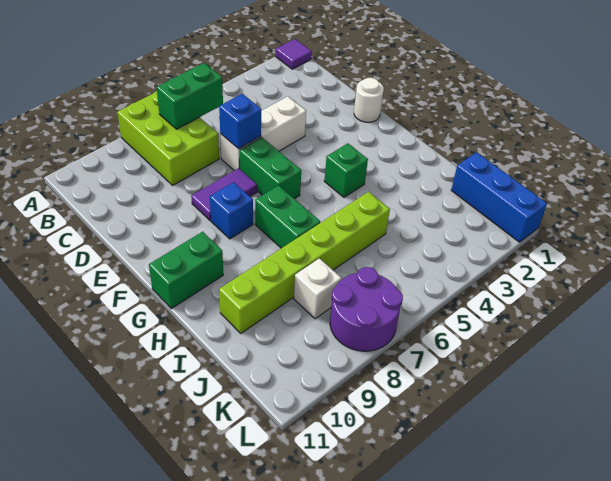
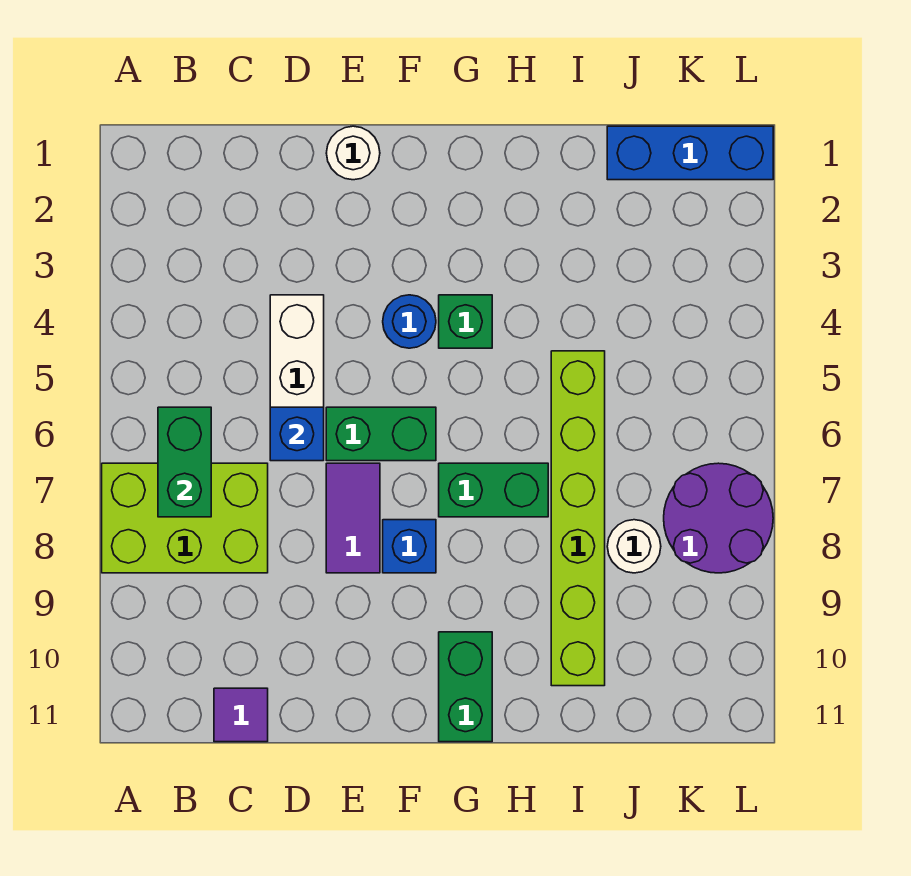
purple 1x1 tile [276,39,312,69] -> purple 1x1 tile moved to [214,688,268,742]
none -> blue 1x1 round brick [383,295,436,348]
white 1x1 brick [294,258,342,319] -> white 1x1 round brick [607,520,661,573]

